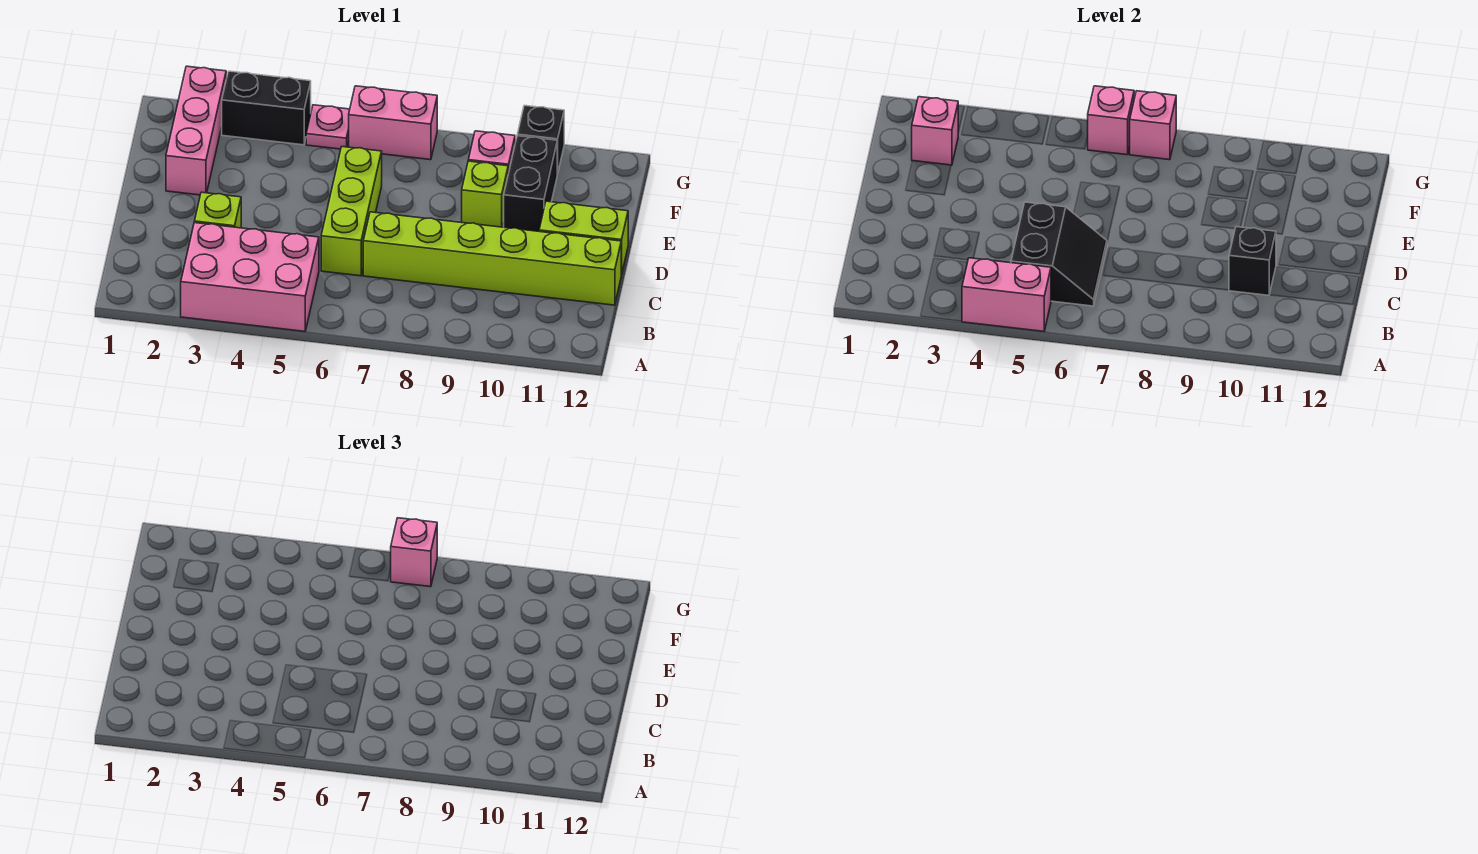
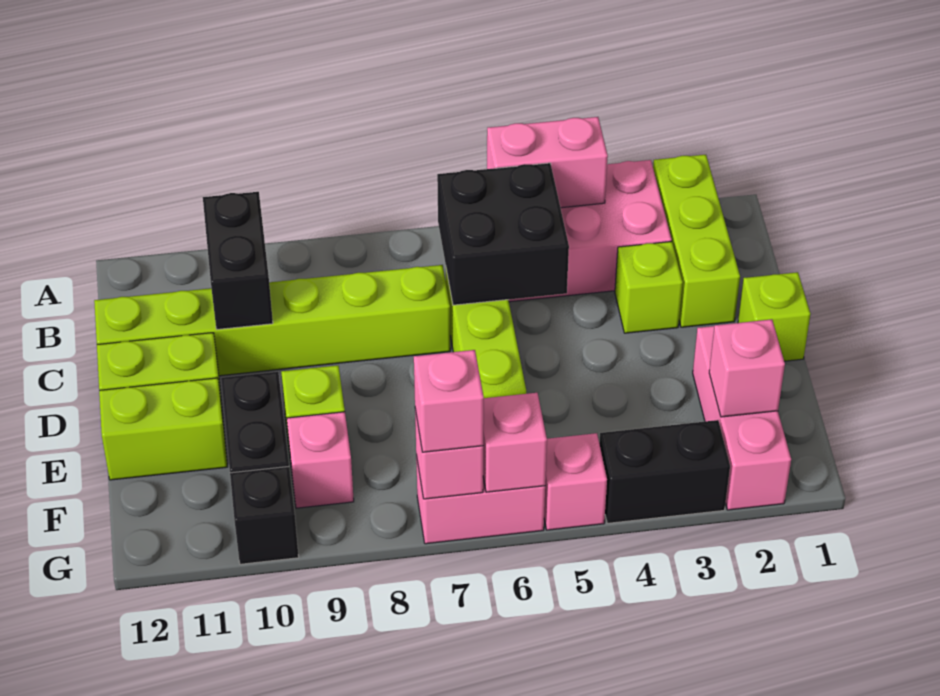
none -> lime 1x3 brick [653,155,740,327]
black 2x2 slope [1011,202,1107,306] -> black 2x2 brick [437,163,569,305]
black 1x1 brick [1229,227,1276,295] -> black 1x2 brick [203,192,273,329]
none -> lime 1x1 brick [738,272,810,361]
none -> lime 1x2 brick [99,378,227,480]
pink 1x1 plate [306,105,350,149] -> pink 1x1 brick [544,433,607,530]

